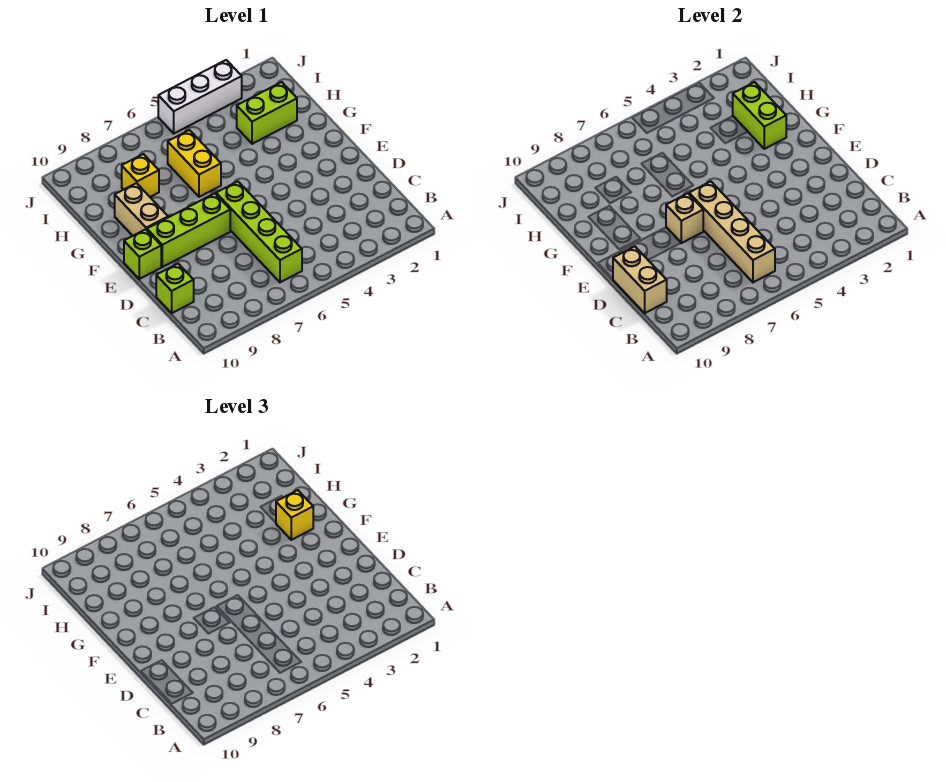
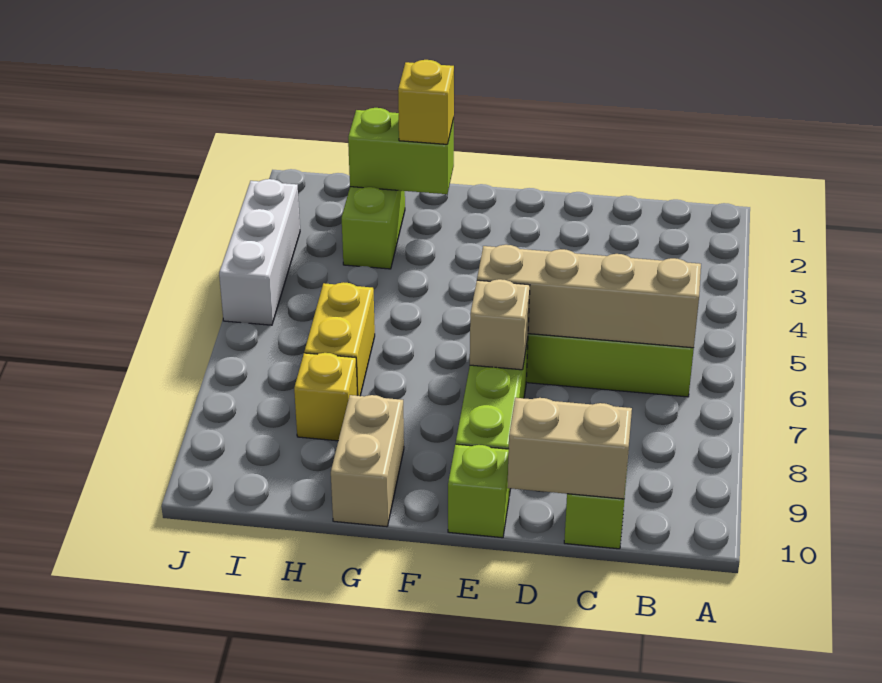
tan 1x2 brick [115,183,168,236] -> tan 1x2 brick turned to [331,395,404,527]
yellow 1x2 brick [168,130,221,197] -> yellow 1x2 brick turned to [304,282,375,396]

